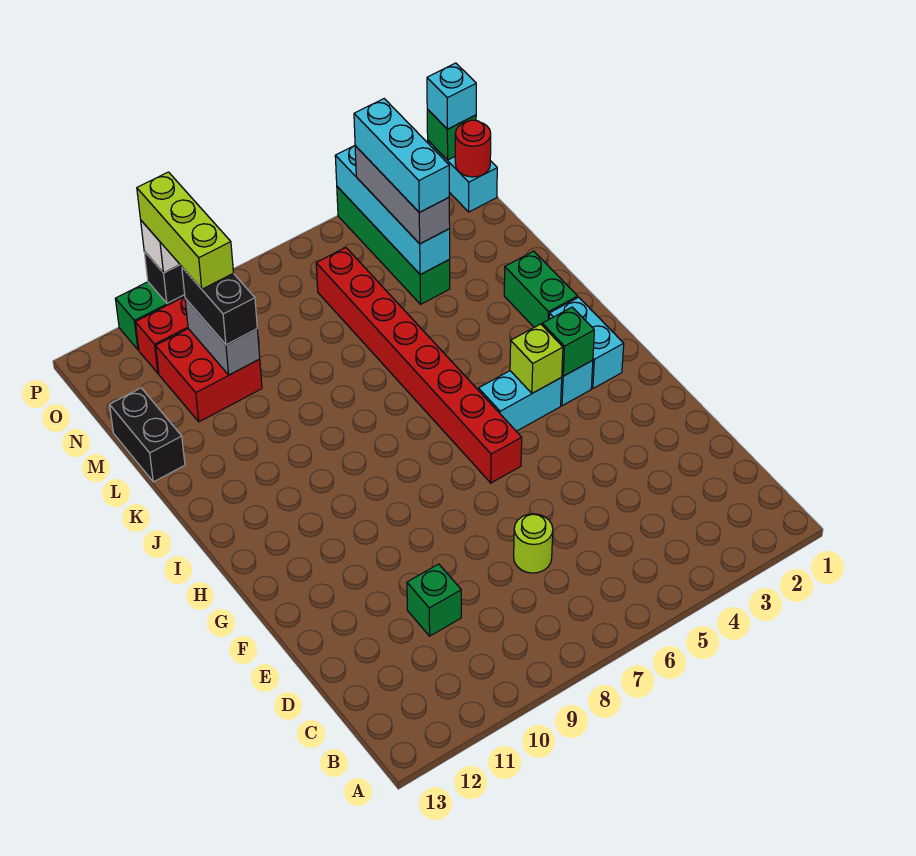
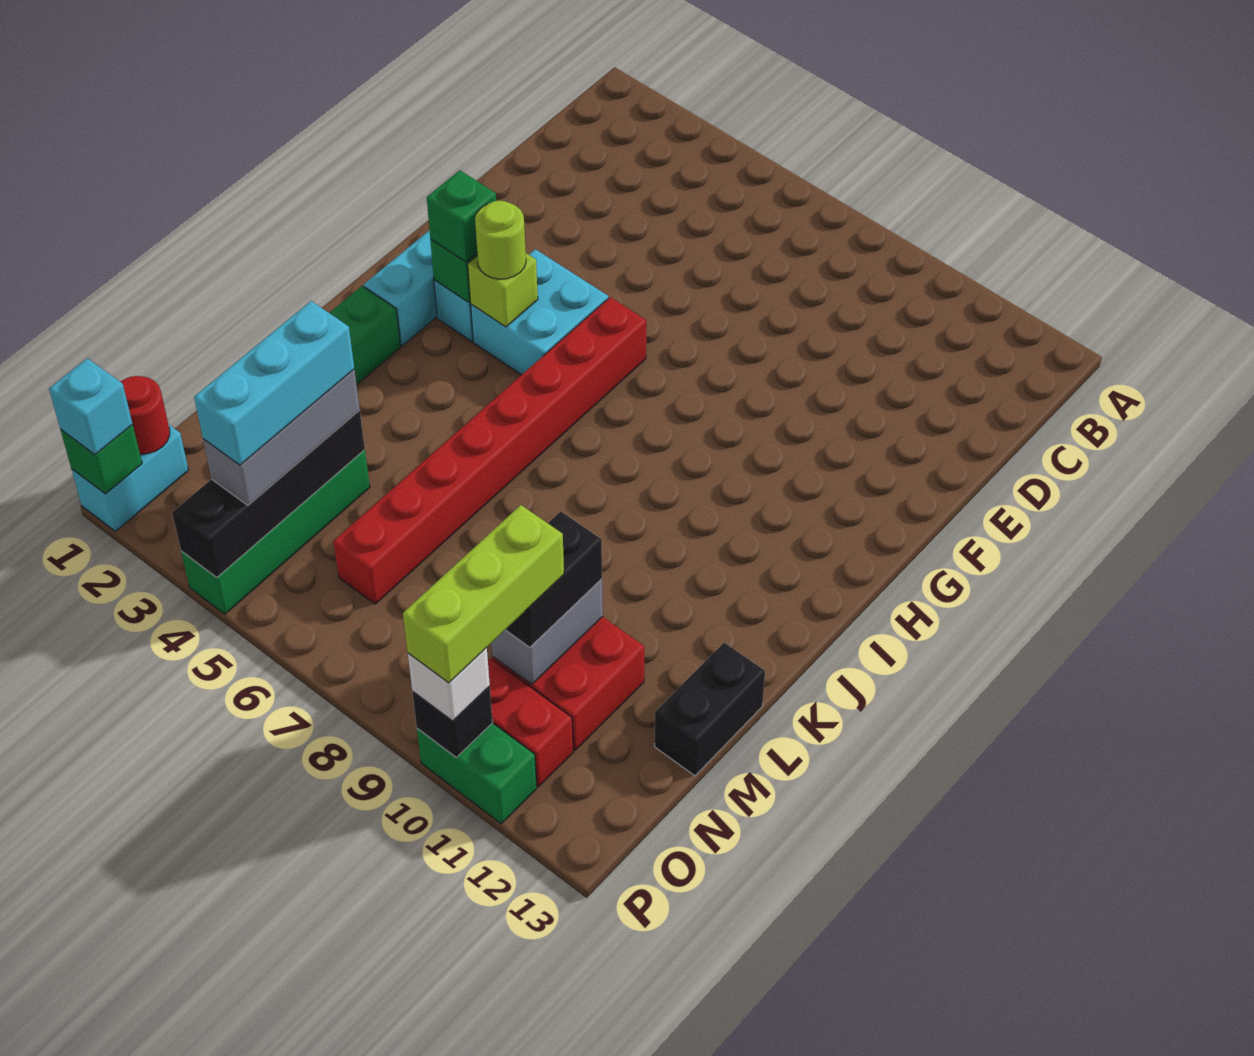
lime 1x1 round brick [514,514,553,573] -> lime 1x1 round brick moved to [475,201,526,279]
green 1x1 brick [407,564,461,636] -> green 1x1 brick moved to [427,170,496,262]
cyan 1x2 brick [478,371,562,431] -> cyan 2x2 brick [471,249,608,375]
cyan 1x4 brick [335,146,450,275] -> black 1x4 brick [172,410,365,577]

